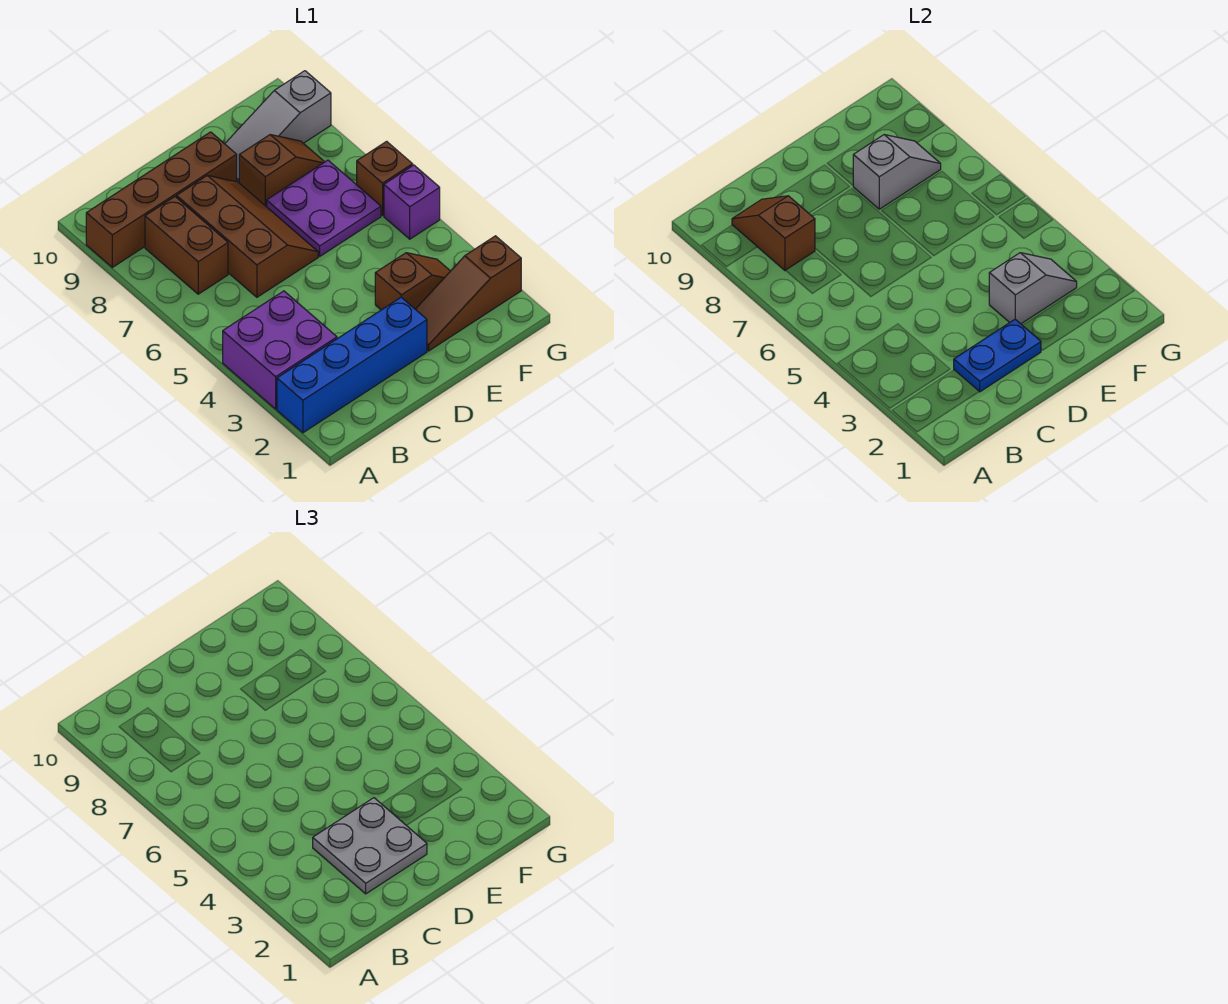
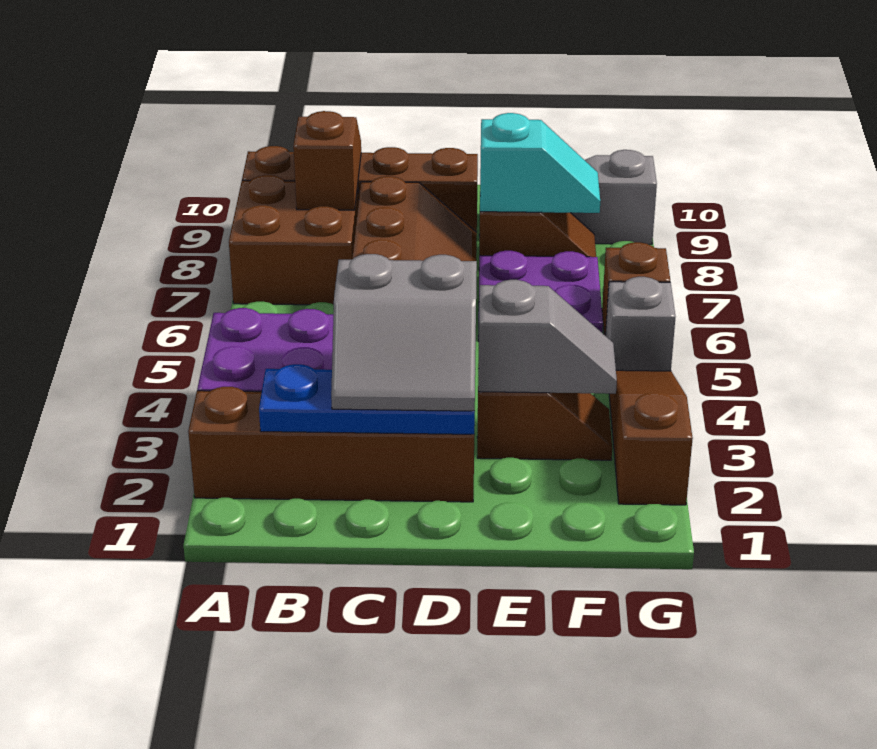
blue 1x4 brick [277,297,427,433] -> brown 1x4 brick [188,387,474,502]
brown 1x2 brick [145,197,228,294] -> brown 2x2 brick [229,175,359,305]
blue 1x2 plate [954,319,1041,392] -> blue 1x3 plate [259,364,475,434]
grey 2x2 plate [313,798,427,894] -> grey 2x2 slope [331,254,477,411]
brown 1x3 slope [415,236,521,351] -> brown 1x3 slope turned to [609,370,693,505]
grey 1x2 slope [853,135,941,209] -> cyan 1x2 slope [480,113,600,213]
purple 1x1 brick [384,165,440,239] -> grey 1x1 brick [606,277,675,371]

